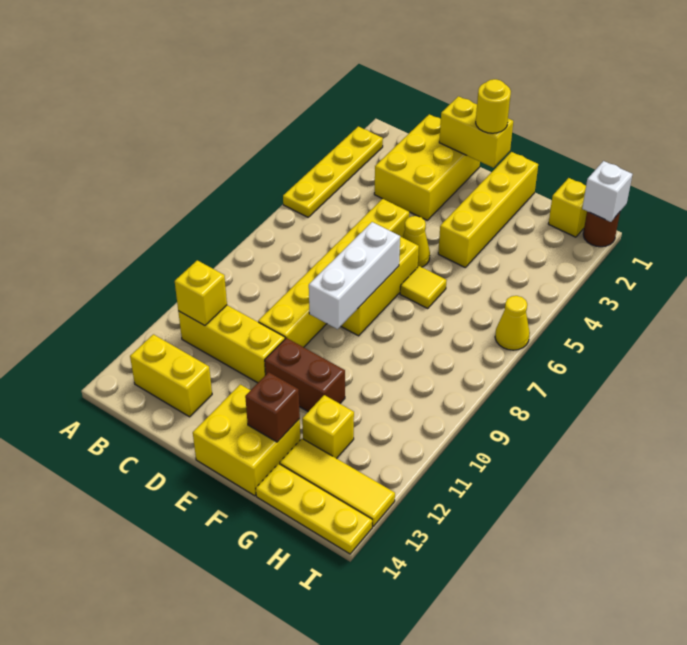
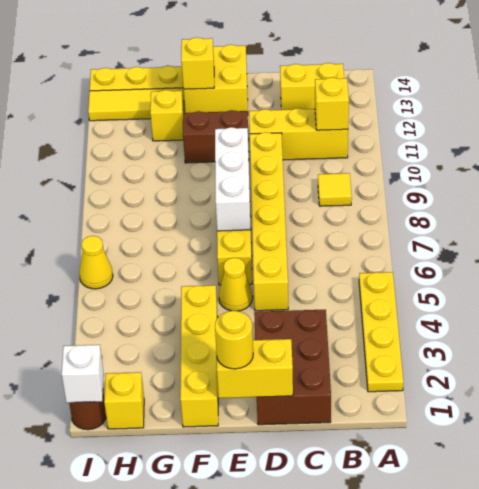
yellow 2x3 brick [374,114,480,220] -> brown 2x3 brick [254,310,331,425]
yellow 1x1 tile [400,266,447,308] -> yellow 1x1 tile moved to [318,173,352,206]
brown 1x1 brick [245,372,300,442] -> yellow 1x1 brick [181,37,214,89]

